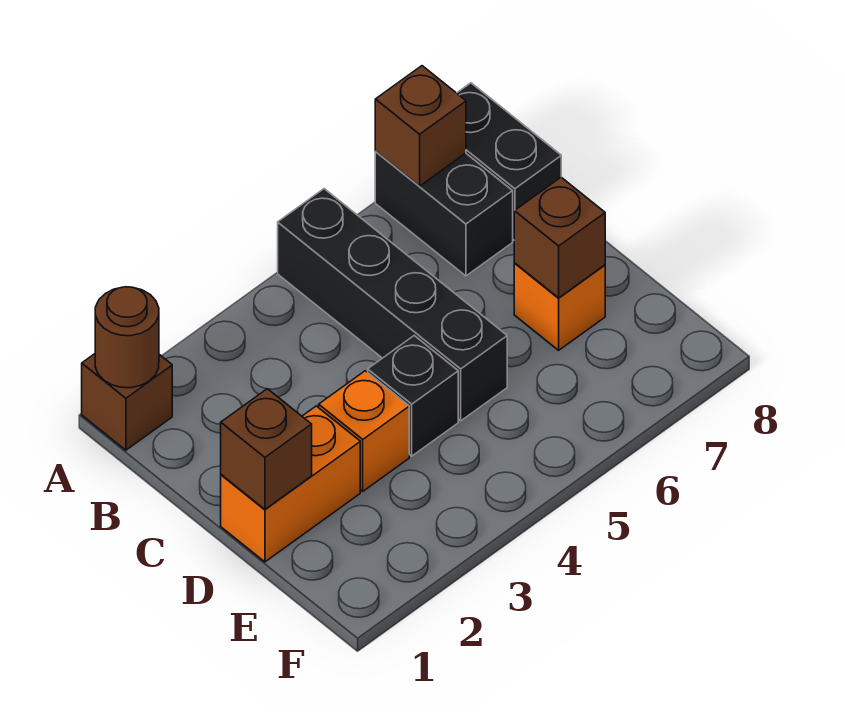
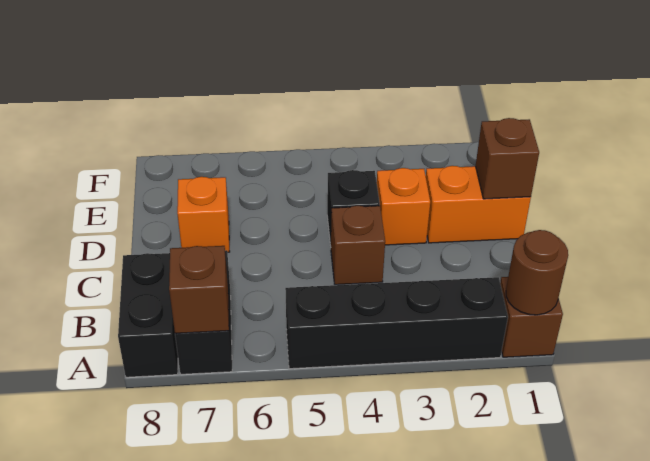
black 1x4 brick [278,189,507,421] -> black 1x4 brick turned to [285,277,508,369]
brown 1x1 brick [514,177,605,298] -> brown 1x1 brick moved to [331,206,385,285]

